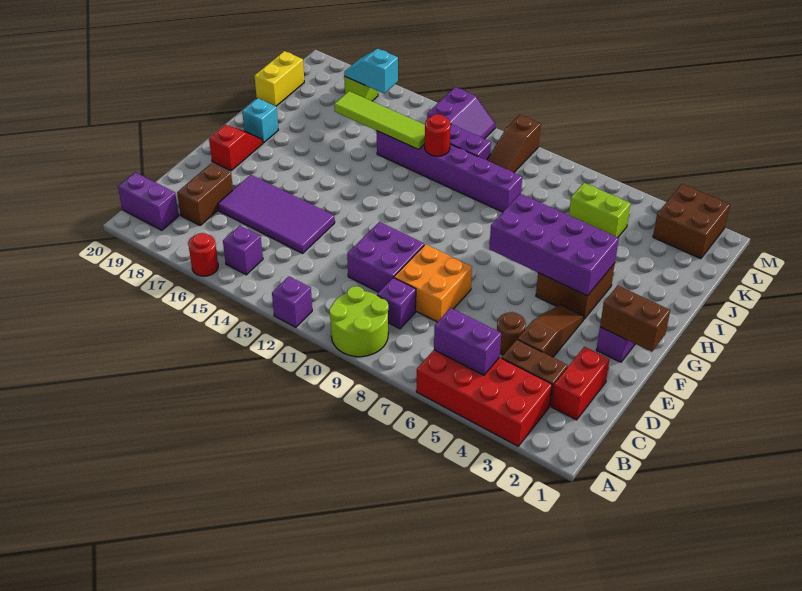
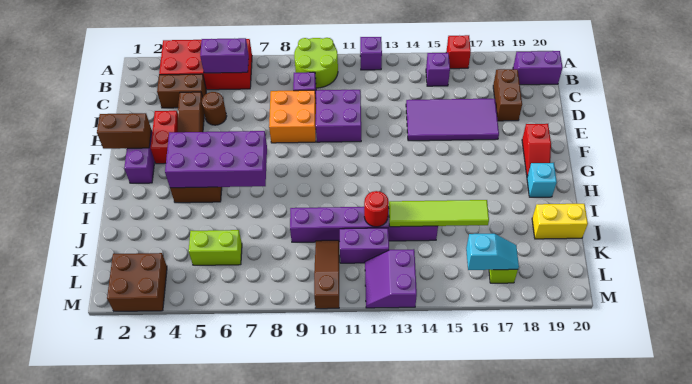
red 1x1 round brick [188,233,218,276] -> red 1x1 brick [446,35,471,69]
red 1x2 brick [551,347,610,420] -> red 1x2 brick moved to [151,111,178,164]
yellow 1x2 brick [255,51,304,106] -> yellow 1x2 brick turned to [532,204,588,239]

